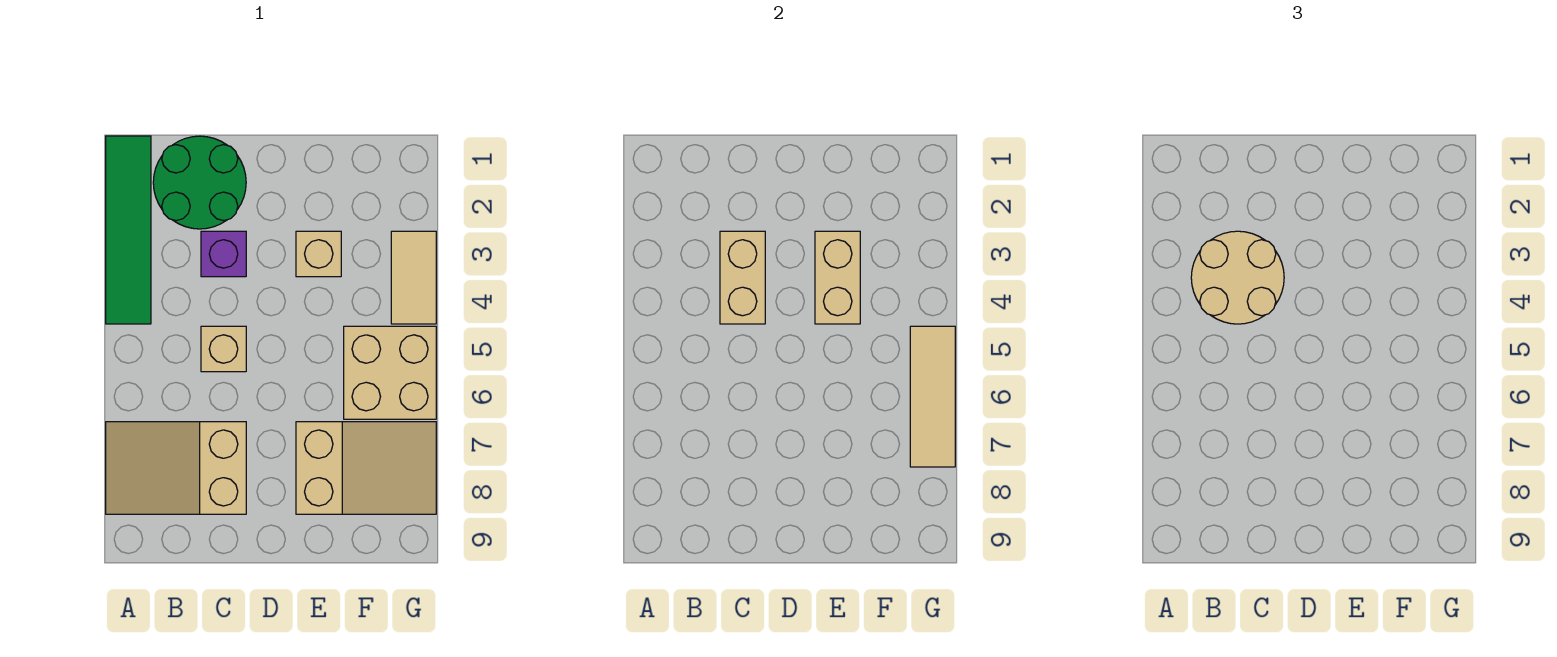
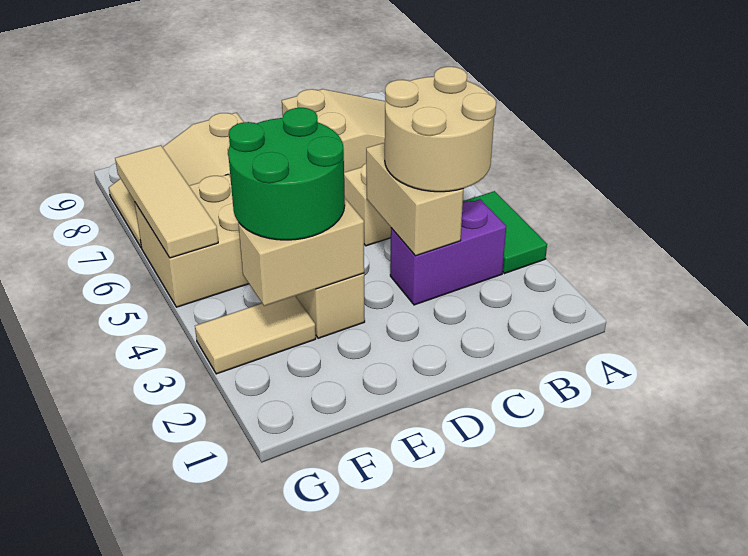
green 1x4 tile [106,136,151,324] -> green 1x2 tile [463,191,547,274]
green 2x2 round brick [153,136,246,229] -> green 2x2 round brick moved to [228,108,345,240]
purple 1x1 brick [201,231,246,277] -> purple 1x2 brick [390,199,506,305]
tan 1x2 brick [815,231,860,324] -> tan 1x2 brick turned to [238,199,364,306]
tan 1x2 tile [391,231,436,324] -> tan 1x2 tile turned to [195,296,316,374]

